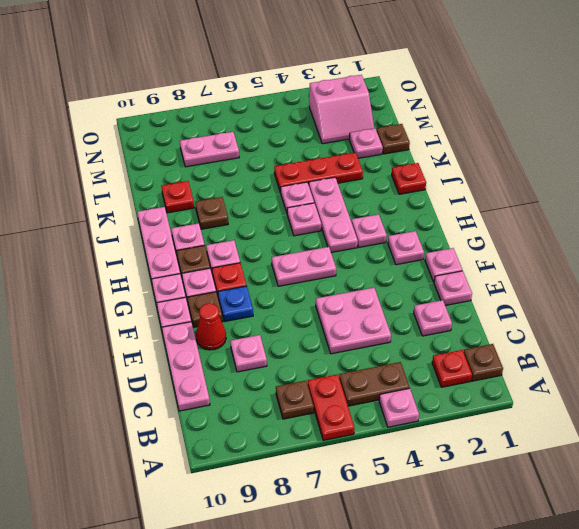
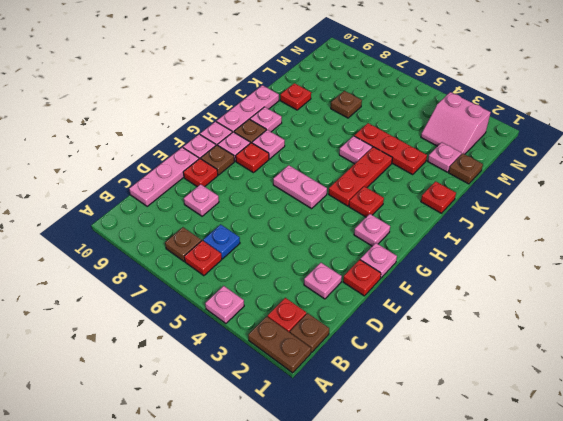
red 1x2 plate [308,374,355,440] -> red 1x1 plate [184,240,222,276]
brown 1x2 plate [339,362,409,406] -> brown 1x2 plate moved to [248,316,311,373]
pink 2x2 plate [316,288,391,354] -> none
pink 1x1 plate [434,271,472,305] -> red 1x1 plate [343,260,381,296]
red 1x1 cone [196,303,226,350] -> red 1x1 plate [183,159,218,187]
blue 1x1 plate [218,286,253,322] -> blue 1x1 plate moved to [203,224,240,259]
pink 1x1 plate [352,214,387,247] -> red 1x1 plate [349,186,384,217]
pink 1x3 plate [309,177,358,253] -> red 1x3 plate [329,147,392,206]
pink 1x1 plate [287,203,321,236] -> none
brown 1x1 plate [195,197,228,229] -> brown 1x1 plate moved to [331,91,362,118]
pink 1x2 plate [180,132,239,167] -> none

